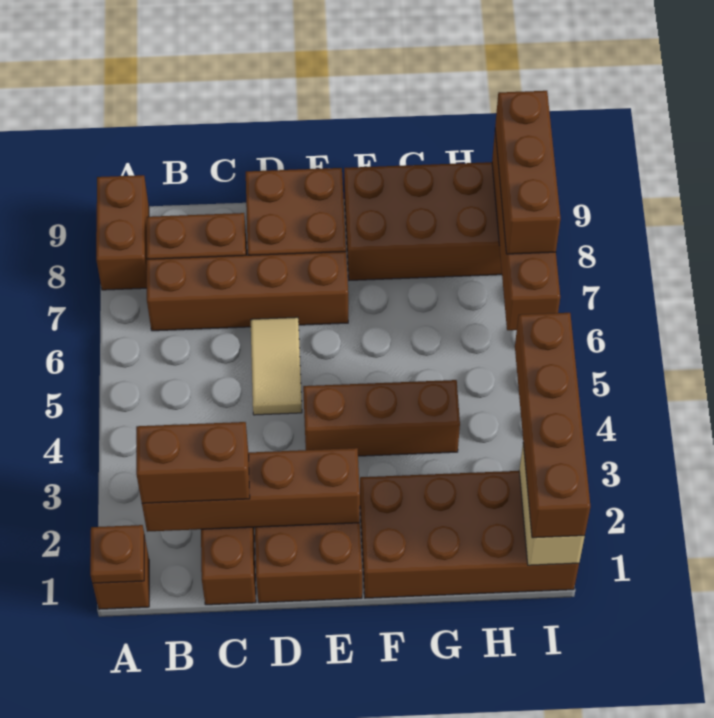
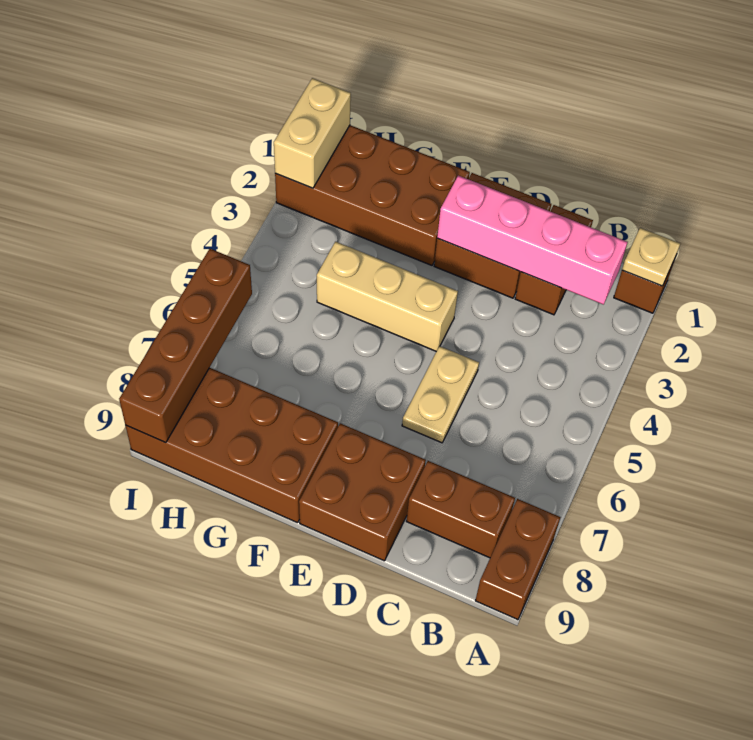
brown 1x1 plate [90,525,144,583] -> tan 1x1 plate [622,228,680,286]
brown 1x4 brick [142,448,360,532] -> pink 1x4 brick [437,176,628,305]
brown 1x2 brick [136,422,250,503] -> none
brown 1x4 brick [147,252,348,331] -> none
tan 1x2 tile [251,317,302,415] -> tan 1x2 plate [402,346,479,443]
brown 1x3 brick [303,380,460,456] -> tan 1x3 brick [317,242,458,351]
brown 1x4 brick [515,313,590,538] -> none
brown 1x3 brick [495,91,561,254] -> none

